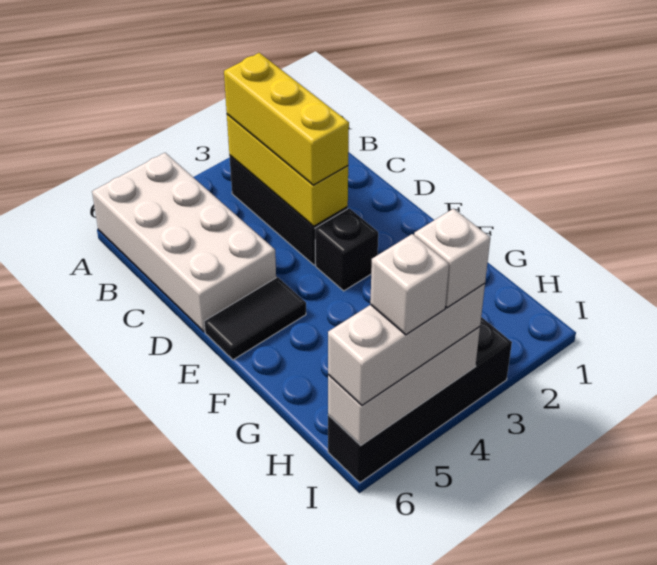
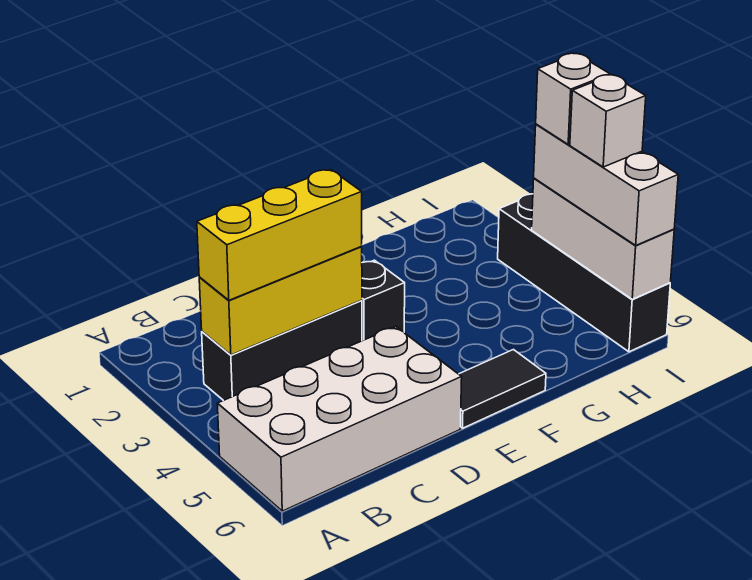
black 1x2 tile [204,277,306,360] -> black 1x2 tile turned to [459,350,546,428]

